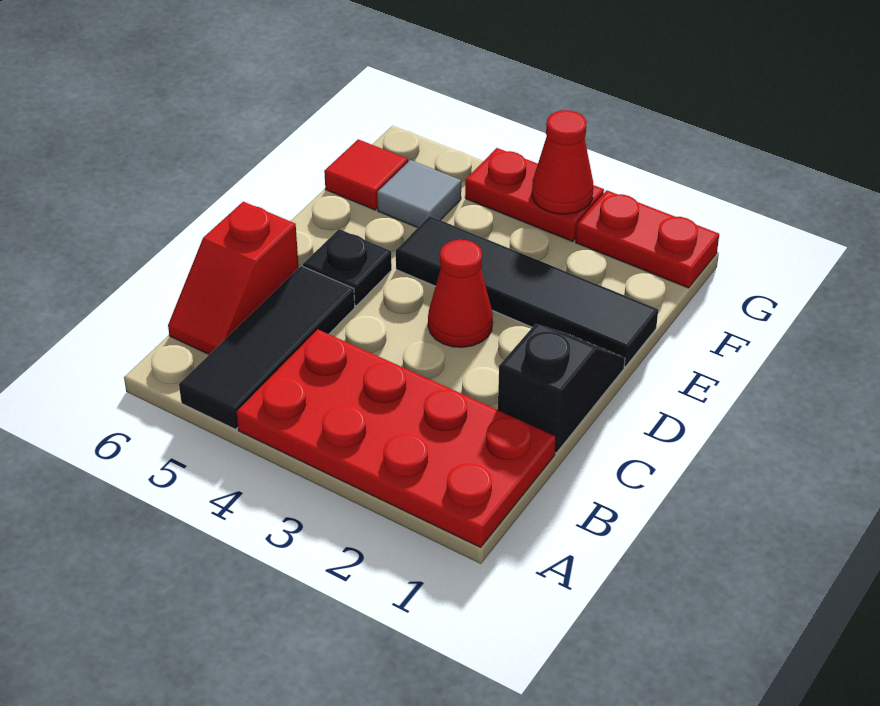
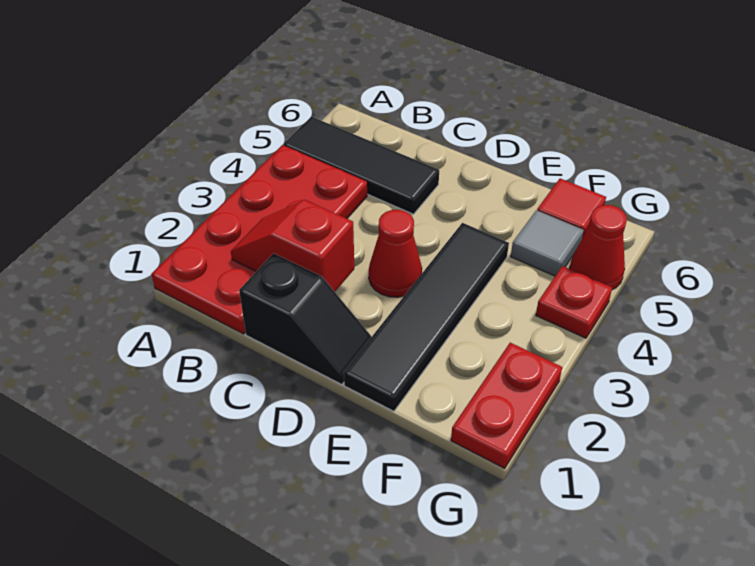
red 1x2 slope [168,202,299,354] -> red 1x2 slope moved to [231,200,354,292]
black 1x1 plate [303,229,392,306] -> none
red 1x2 plate [465,148,604,241] -> red 1x1 plate [536,266,612,338]
red 1x1 cone [532,110,593,214] -> red 1x1 cone moved to [570,205,627,290]

